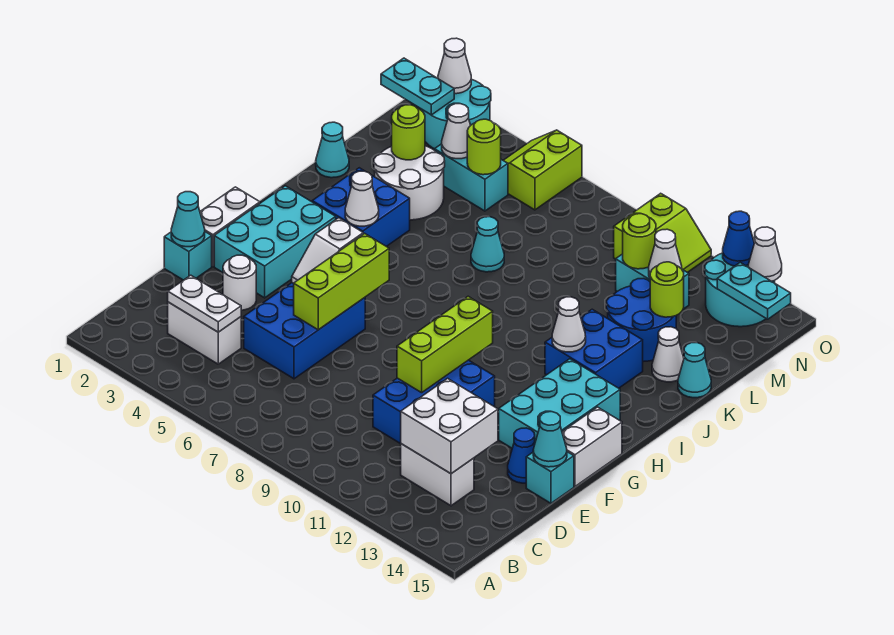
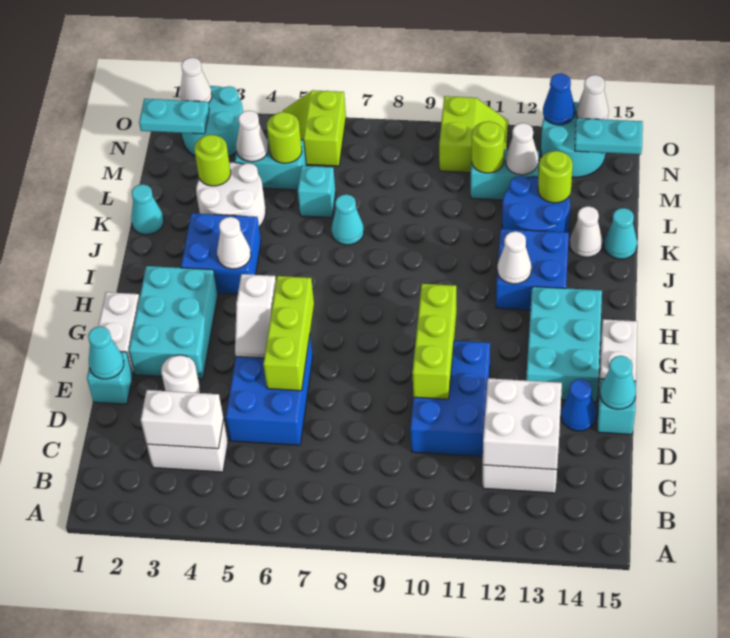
white 1x2 plate [168,275,241,332] -> white 1x2 brick [141,390,224,449]
none -> cyan 1x1 brick [298,166,336,218]

